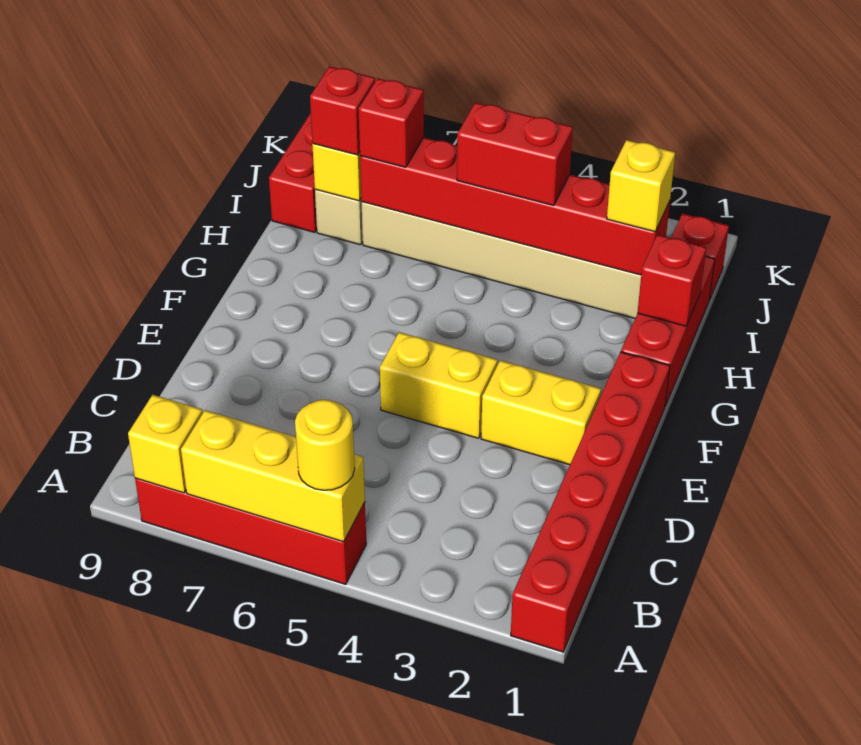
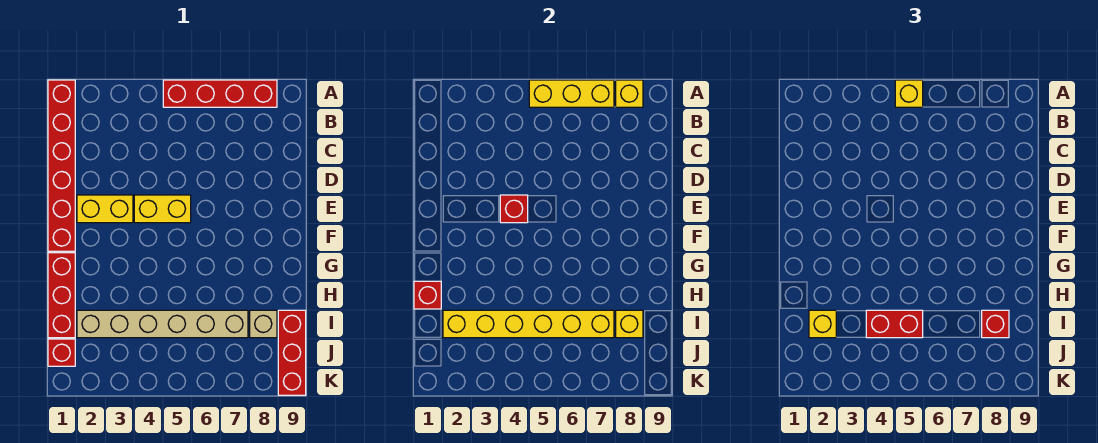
yellow 1x1 round brick [295,400,355,490] -> yellow 1x1 brick [895,80,923,107]
red 1x6 brick [360,137,670,275] -> yellow 1x6 brick [443,310,614,338]
red 1x1 brick [358,78,424,167] -> red 1x1 brick moved to [500,195,528,223]

